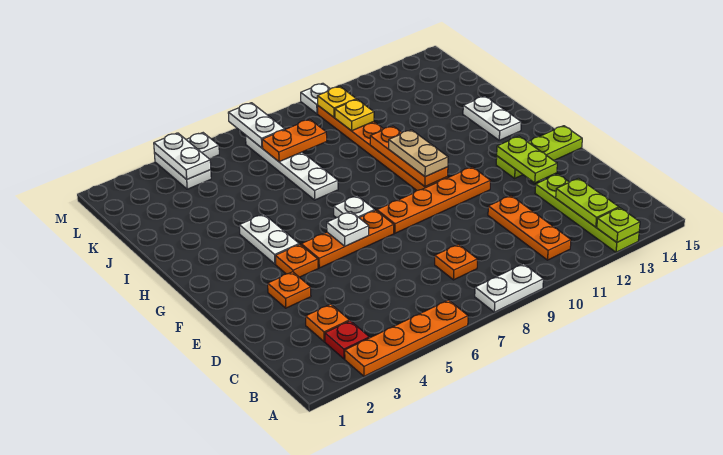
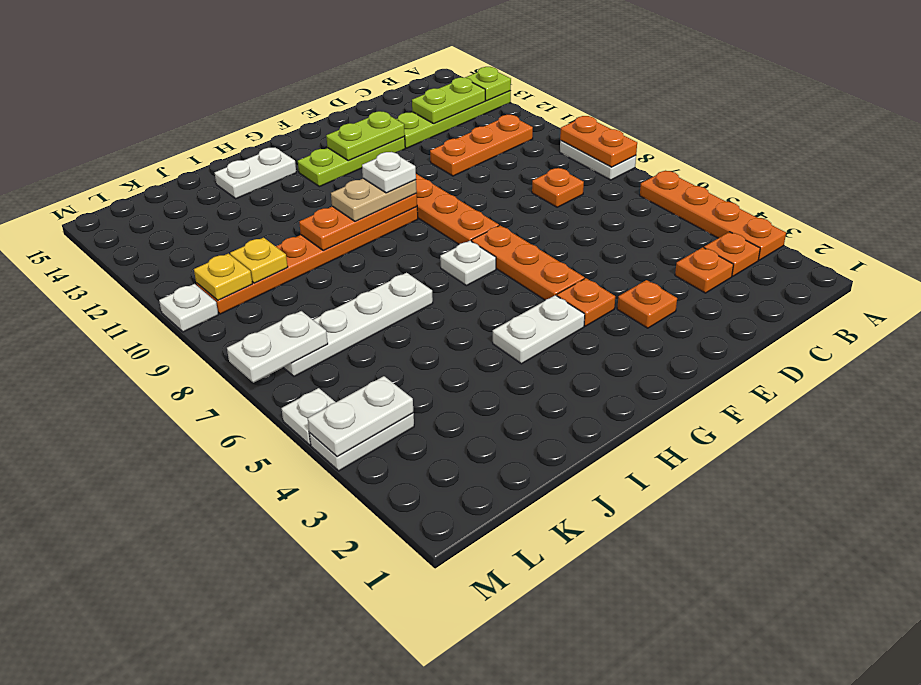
red 1x1 plate [325,321,369,359] -> orange 1x1 plate [704,232,760,276]
white 1x1 plate [327,212,369,246] -> white 1x1 plate moved to [362,152,416,193]
lime 1x3 plate [496,126,582,178] -> lime 1x3 plate turned to [298,137,405,187]
orange 1x2 plate [262,119,327,162] -> orange 1x2 plate moved to [560,116,637,167]

